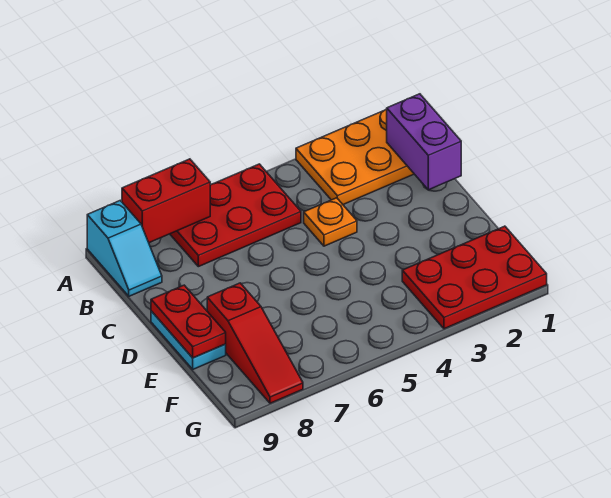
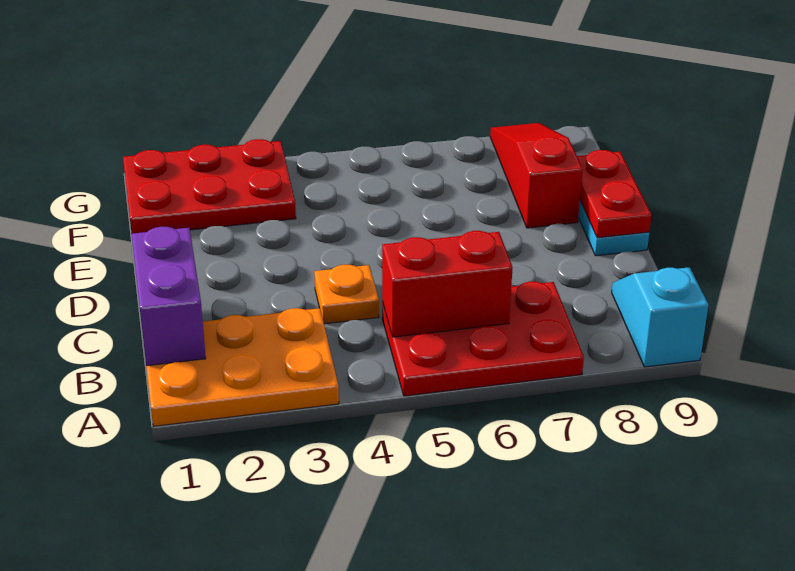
red 1x2 brick [122,159,210,243] -> red 1x2 brick moved to [382,231,513,337]

